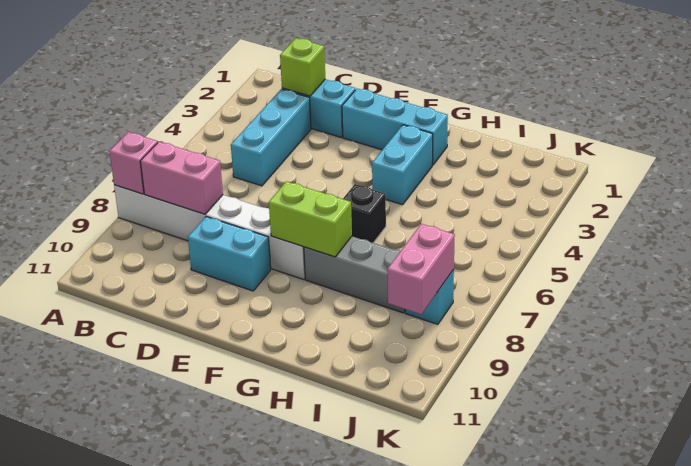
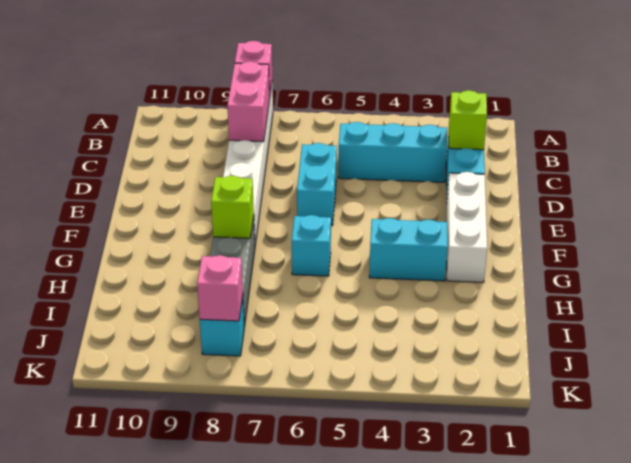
cyan 1x2 brick [188,217,271,291] -> cyan 1x2 brick moved to [297,143,337,225]
cyan 1x3 brick [342,89,448,165] -> white 1x3 brick [447,172,487,282]
lime 1x2 brick [269,181,352,257] -> lime 1x1 brick [211,176,254,238]
black 1x1 brick [343,184,386,243] -> cyan 1x1 brick [292,215,331,276]
pink 1x2 brick [387,224,455,314] -> pink 1x1 brick [197,255,243,321]

